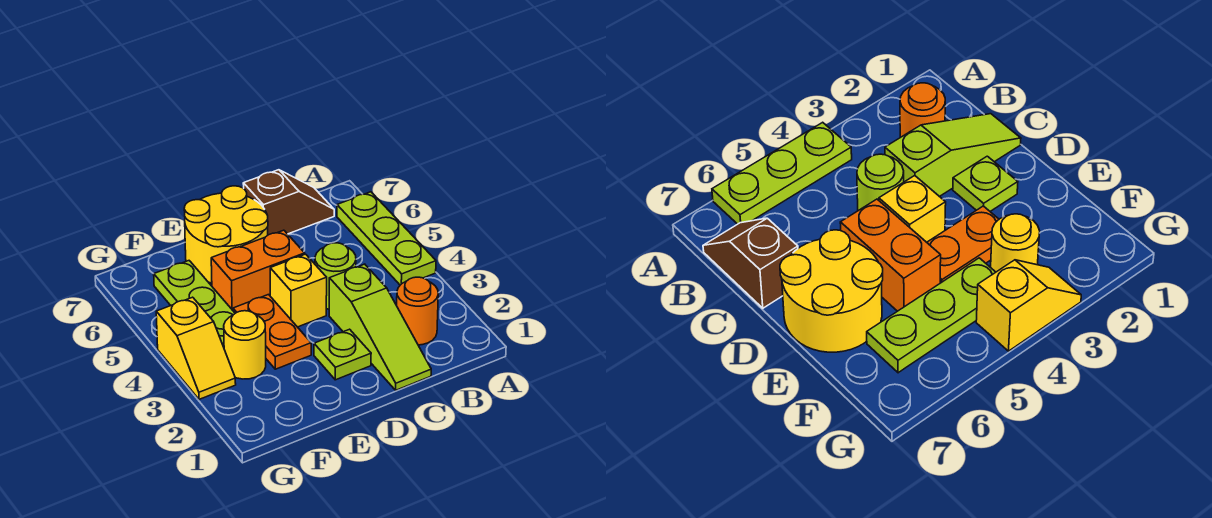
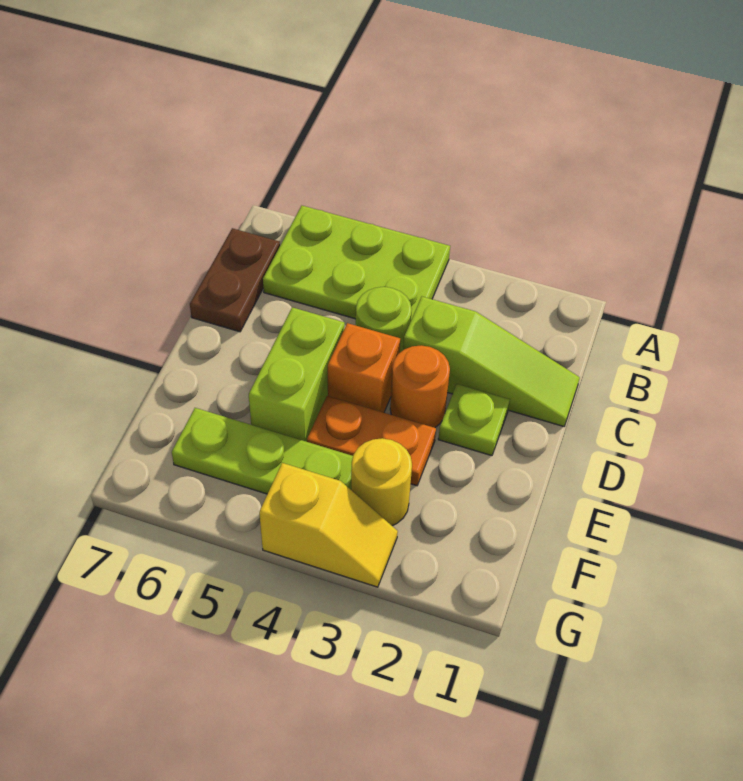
lime 1x3 plate [337,192,436,285] -> lime 2x3 plate [263,206,450,320]
orange 1x1 round brick [397,277,438,345] -> orange 1x1 round brick moved to [390,345,450,428]
brown 1x2 slope [243,170,334,235] -> brown 1x2 plate [190,228,280,332]
yellow 1x1 brick [270,254,327,327] -> orange 1x1 brick [328,323,400,412]
orange 1x2 brick [211,230,305,310] -> lime 1x2 brick [249,307,345,442]
yellow 2x2 round brick [184,186,268,283] -> none

